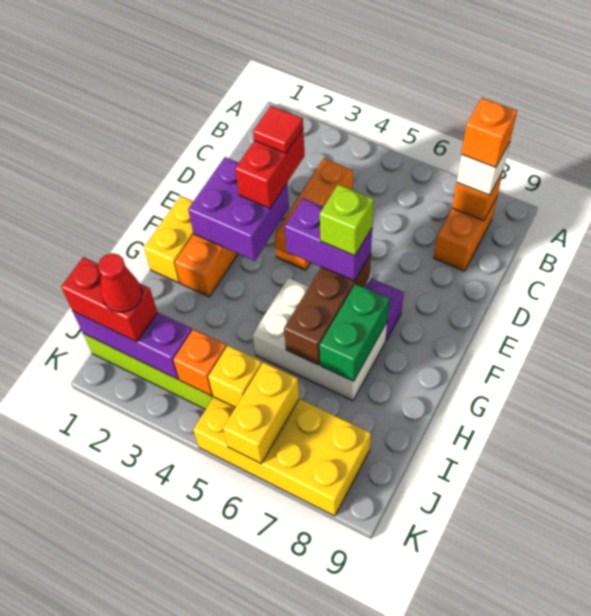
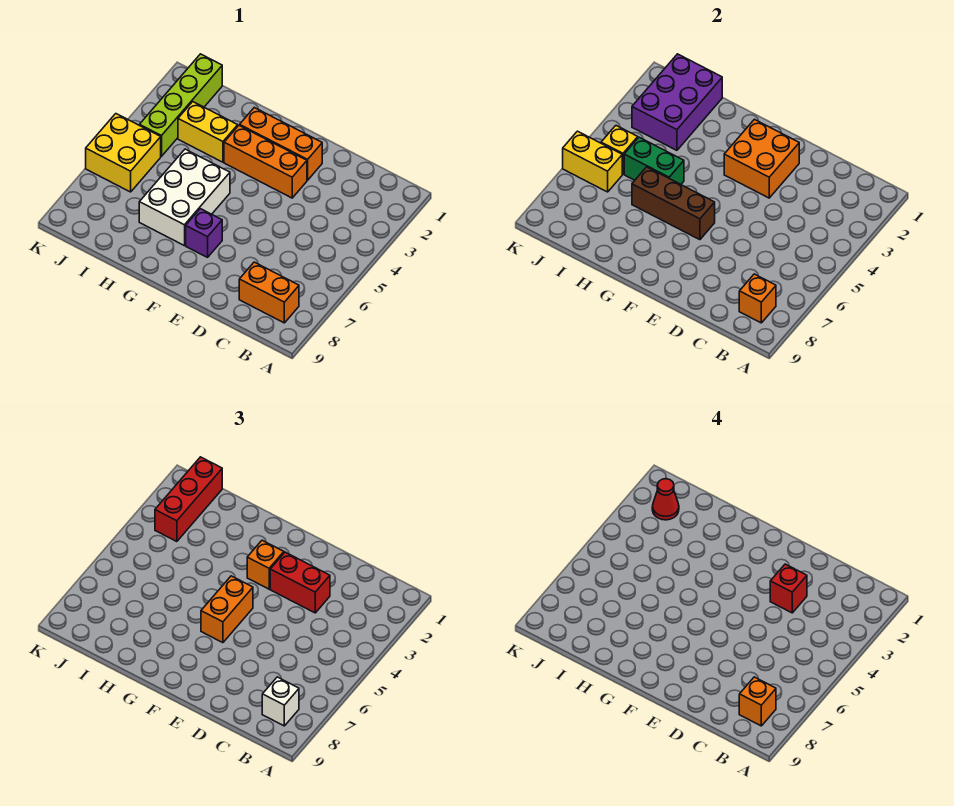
orange 1x3 brick [274,158,353,270] -> orange 1x3 brick moved to [224,125,307,198]
red 1x1 tile [253,106,303,153] -> red 1x1 brick [770,564,807,613]
purple 2x2 brick [188,157,289,261] -> orange 2x2 brick [724,119,799,198]
yellow 1x2 brick [144,196,193,283] -> yellow 1x2 brick moved to [178,102,238,162]
purple 1x2 brick [285,198,372,281] -> orange 1x2 brick [201,576,253,643]
lime 1x1 brick [320,184,374,256] -> none
green 1x2 brick [320,284,389,381] -> green 1x2 brick moved to [624,137,684,184]
purple 1x3 brick [73,311,192,379] -> purple 2x3 brick [632,54,722,150]
red 1x2 brick [61,257,157,342] -> red 1x3 brick [155,457,222,542]
orange 1x1 brick [173,329,227,396] -> orange 1x1 brick moved to [247,540,284,589]
yellow 2x4 brick [193,397,371,516] -> yellow 2x2 brick [86,114,161,192]

